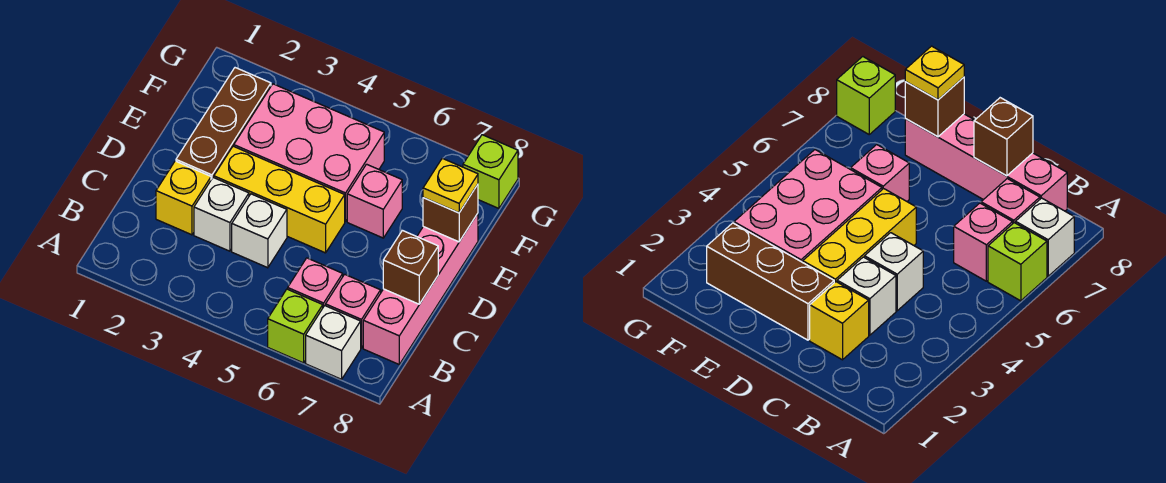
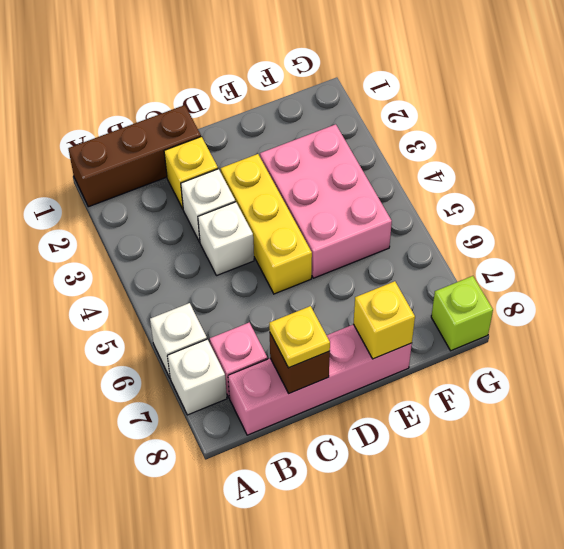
lime 1x1 brick [268,289,323,363] -> white 1x1 brick [150,303,207,377]
pink 1x1 brick [288,258,343,307] -> none
brown 1x3 brick [176,68,271,180] -> brown 1x3 brick moved to [68,105,201,207]
pink 1x1 brick [347,164,402,238] -> none
brown 1x1 brick [423,184,478,242] -> yellow 1x1 brick [353,281,415,359]
yellow 1x1 plate [423,158,478,213] -> yellow 1x1 plate moved to [269,306,330,368]

